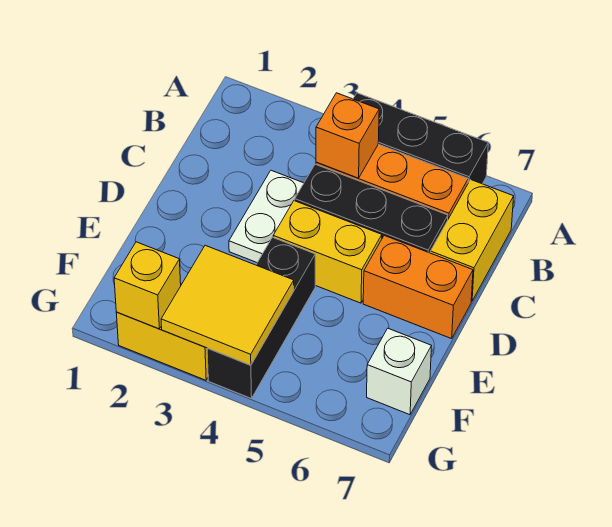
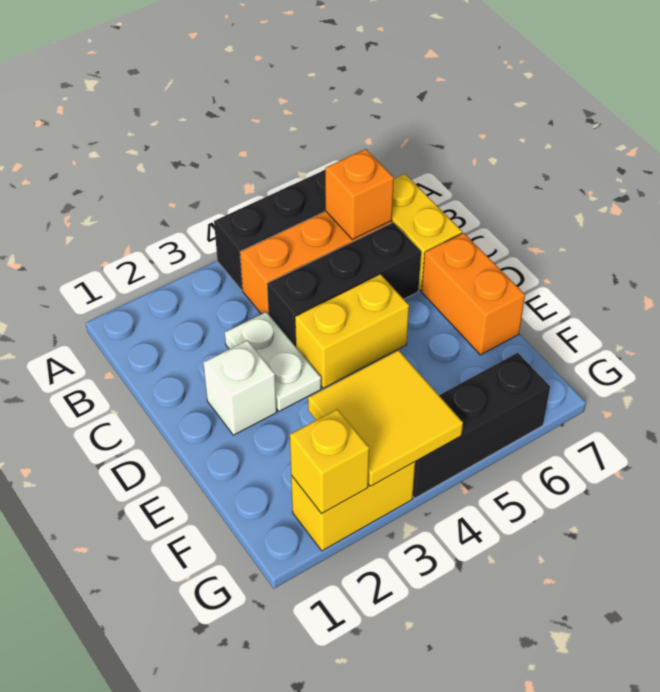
orange 1x1 brick [316,93,379,178] -> orange 1x1 brick moved to [325,149,394,240]
orange 1x2 brick [363,235,473,339] -> orange 1x2 brick turned to [422,233,525,355]
black 1x3 brick [207,237,315,399] -> black 1x3 brick turned to [413,353,550,498]
white 1x1 brick [367,328,431,415] -> white 1x1 brick moved to [203,340,277,435]

